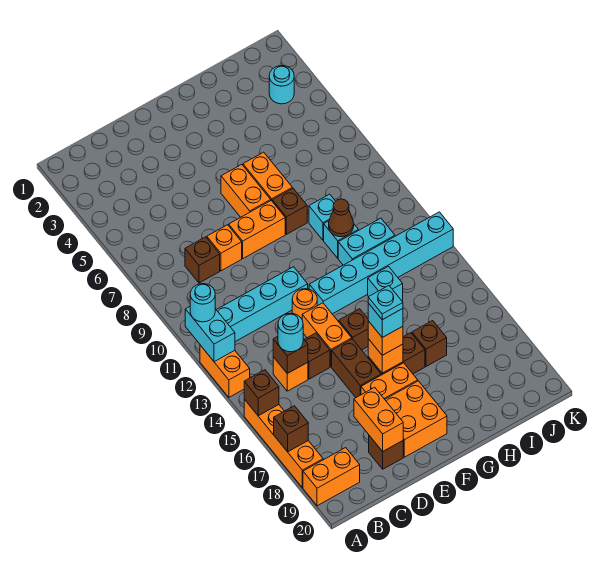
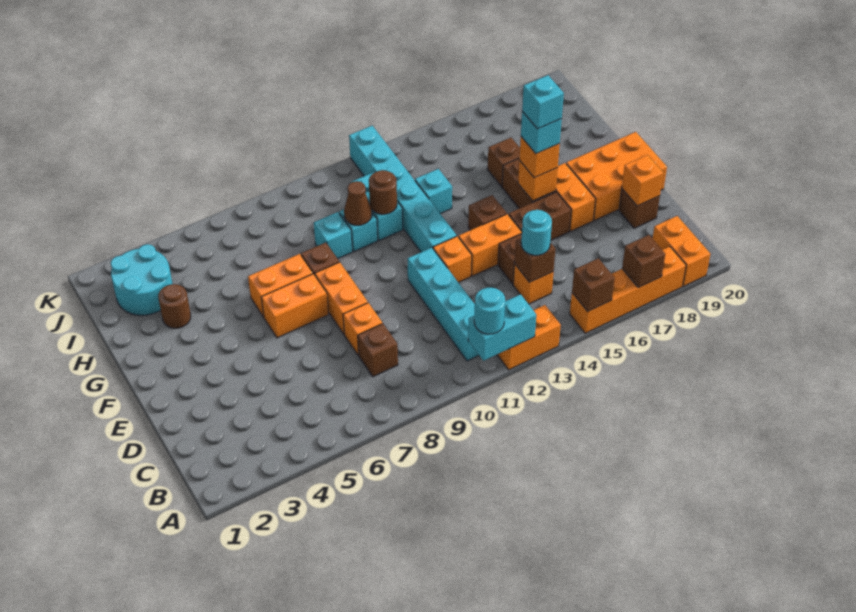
orange 1x2 brick [354,387,403,451] -> orange 1x1 brick [622,155,663,206]
orange 1x1 round brick [292,289,317,319] -> orange 1x1 brick [433,236,472,283]
orange 2x2 brick [385,381,447,457] -> orange 2x3 brick [566,132,667,220]
cyan 1x1 plate [368,286,403,320] -> cyan 1x1 brick [522,75,564,129]
none -> brown 1x1 round brick [158,284,191,328]
none -> brown 1x1 round brick [369,170,397,214]
cyan 1x1 round brick [269,66,294,104] -> cyan 2x2 round brick [111,244,172,315]

